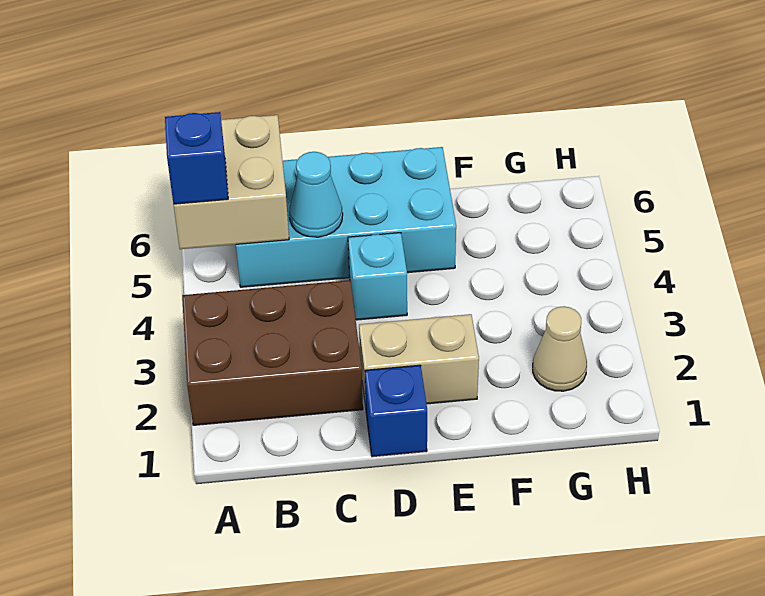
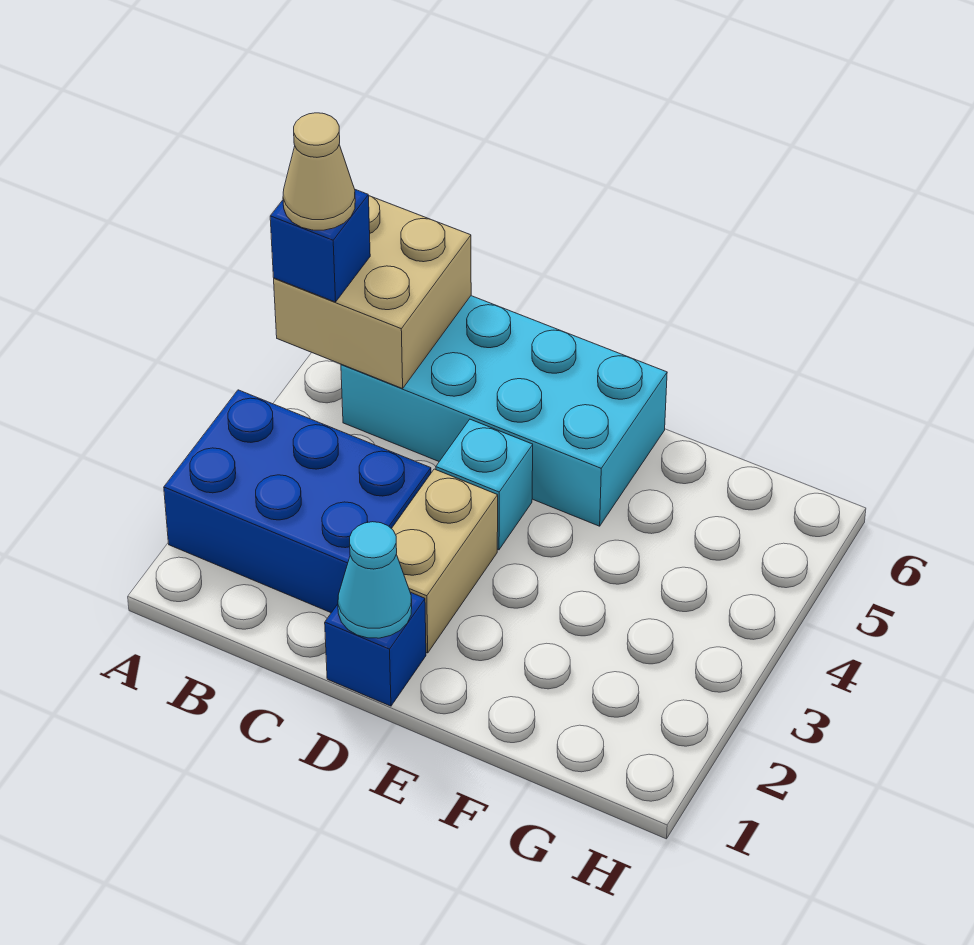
brown 2x3 brick [182,280,363,425] -> blue 2x3 brick [164,390,431,613]
cyan 1x1 cone [289,152,343,237] -> cyan 1x1 cone moved to [338,522,412,638]
tan 1x2 brick [359,314,479,407] -> tan 1x2 brick turned to [392,469,498,653]
tan 1x1 cone [533,306,587,391] -> tan 1x1 cone moved to [283,113,355,230]

